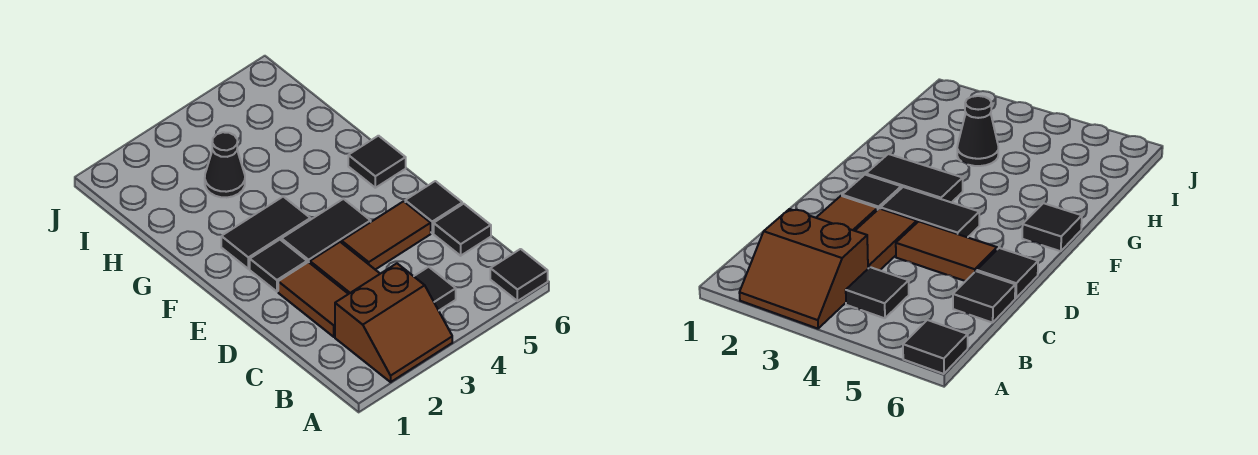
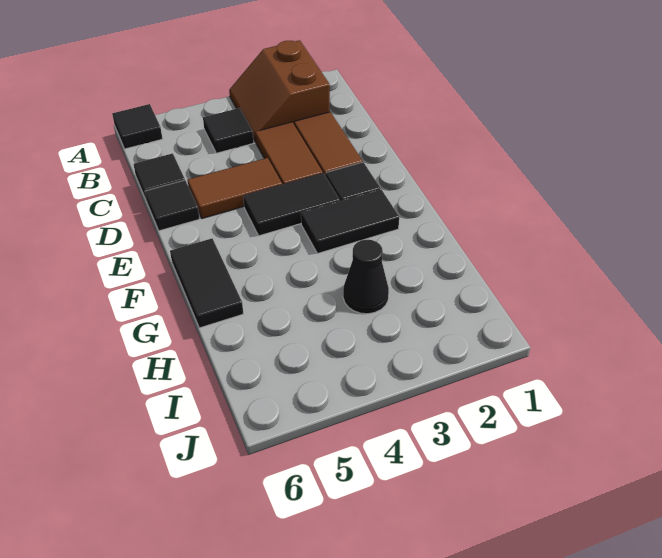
brown 2x2 slope [335,263,452,382] -> brown 2x2 slope turned to [229,40,330,142]
black 1x1 tile [348,136,406,188] -> black 1x2 tile [170,239,243,328]

